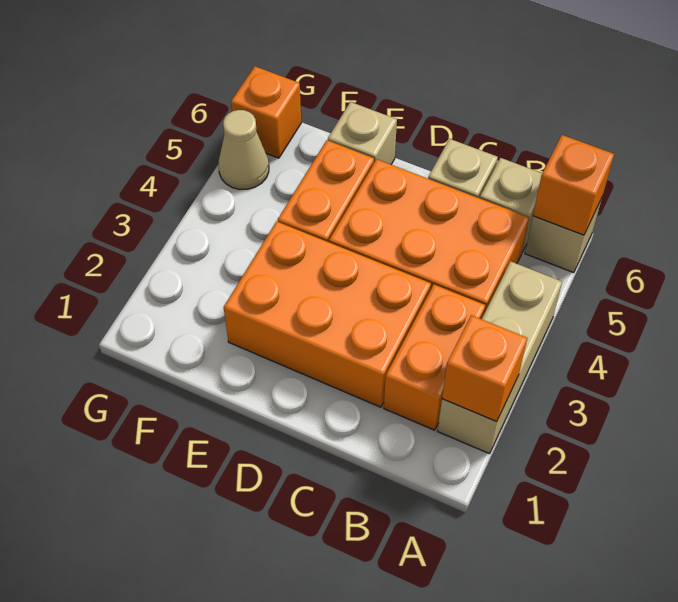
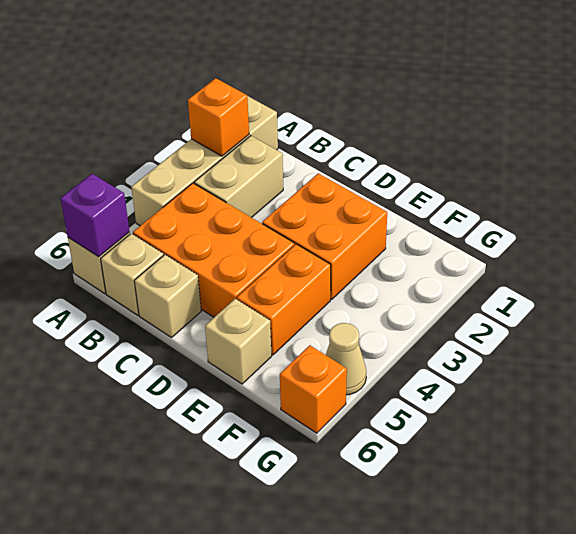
tan 1x3 brick [438,261,562,454] -> tan 1x4 brick [131,96,278,226]
orange 1x1 brick [533,135,614,235] -> purple 1x1 brick [61,174,130,257]
orange 1x2 brick [384,285,485,430] -> tan 1x2 brick [194,136,283,218]
orange 2x3 brick [224,221,431,407] -> orange 2x2 brick [262,173,387,299]

